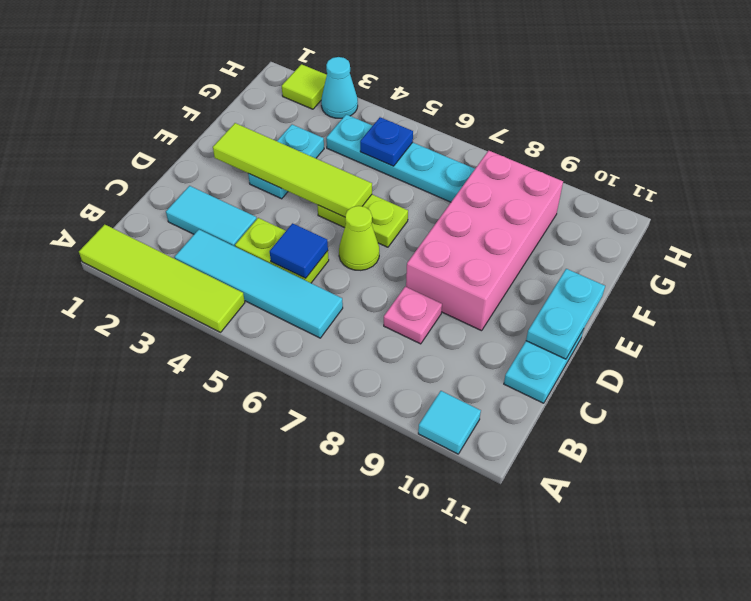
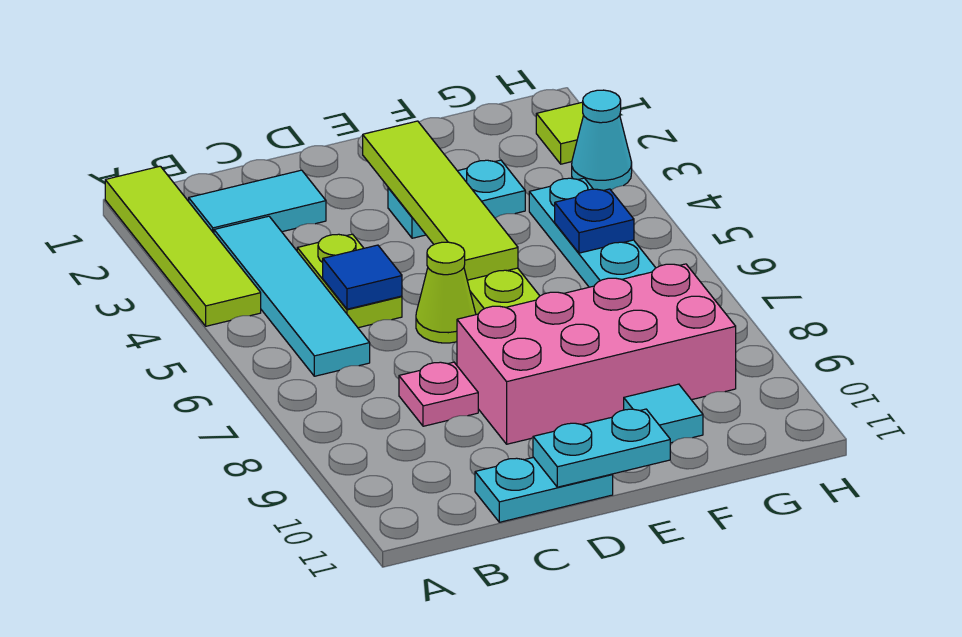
cyan 1x1 tile [418,391,481,454] -> cyan 1x1 tile moved to [624,384,703,443]
cyan 1x2 tile [166,186,257,246] -> cyan 1x2 tile turned to [189,170,326,233]

